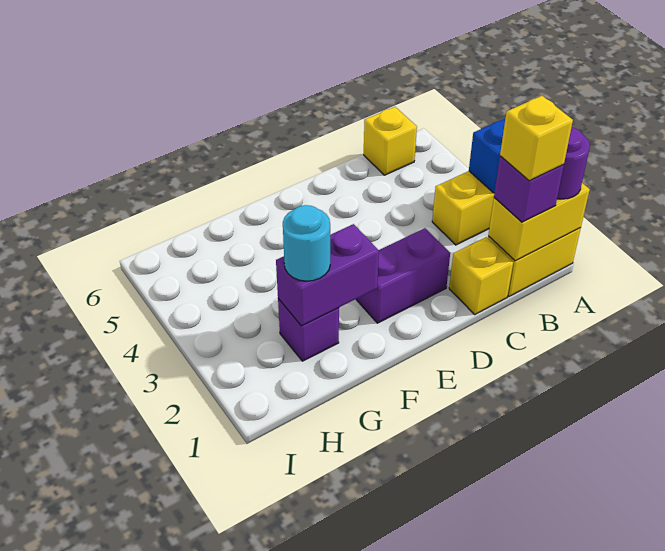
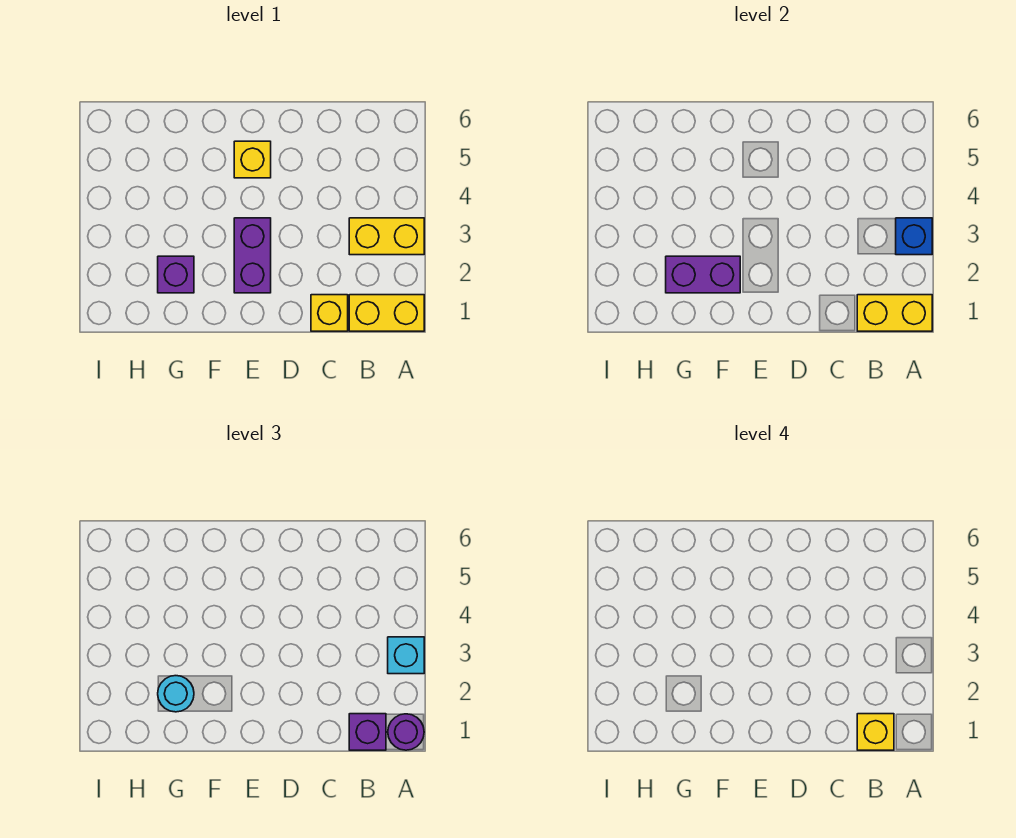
none -> cyan 1x1 brick [388,637,424,674]
yellow 1x1 brick [364,107,417,175] -> yellow 1x1 brick moved to [234,141,271,178]
purple 1x2 brick [356,228,450,323] -> purple 1x2 brick turned to [234,218,271,293]

